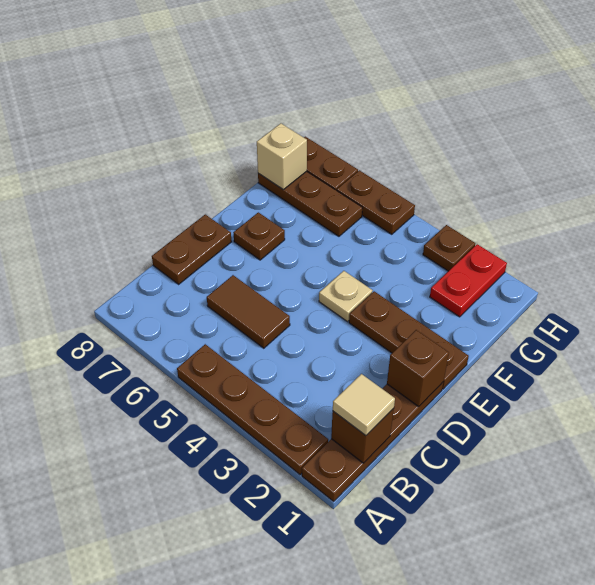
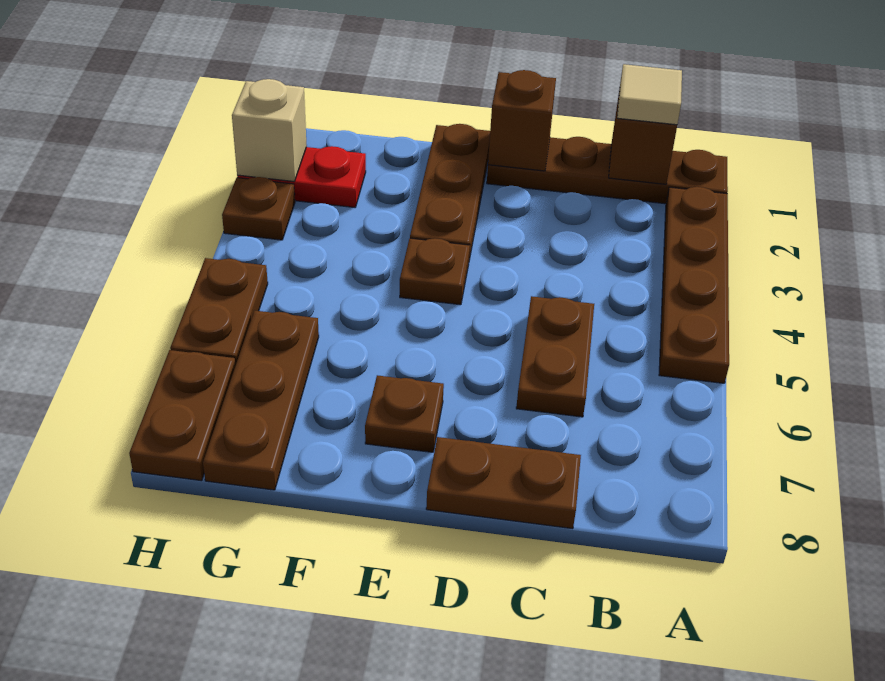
brown 1x2 tile [207,275,290,348] -> brown 1x2 plate [516,296,594,417]
tan 1x1 plate [319,271,373,322] -> brown 1x1 plate [400,238,470,305]
tan 1x1 brick [257,123,307,189] -> tan 1x1 brick moved to [232,79,307,181]

